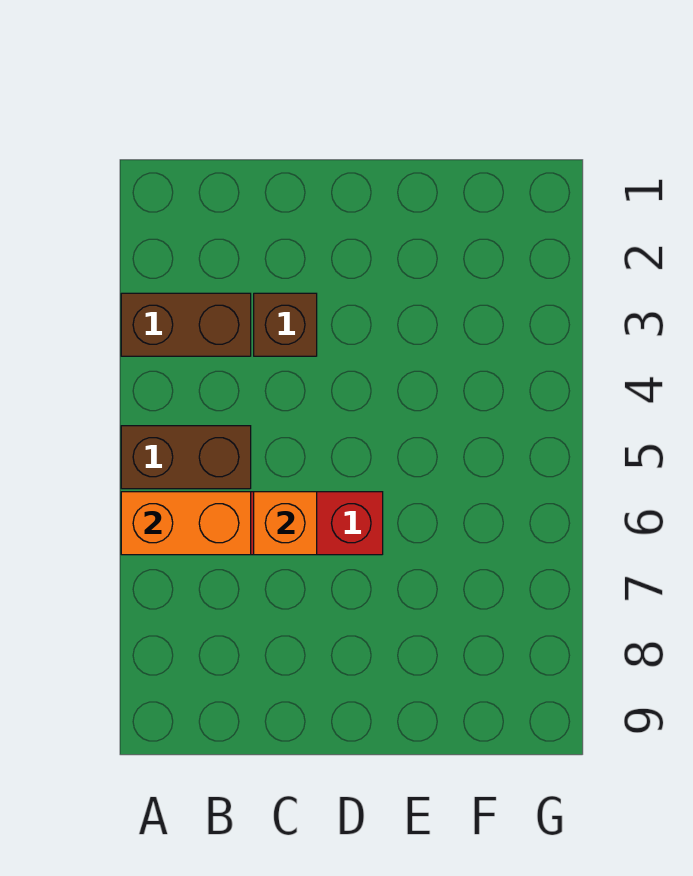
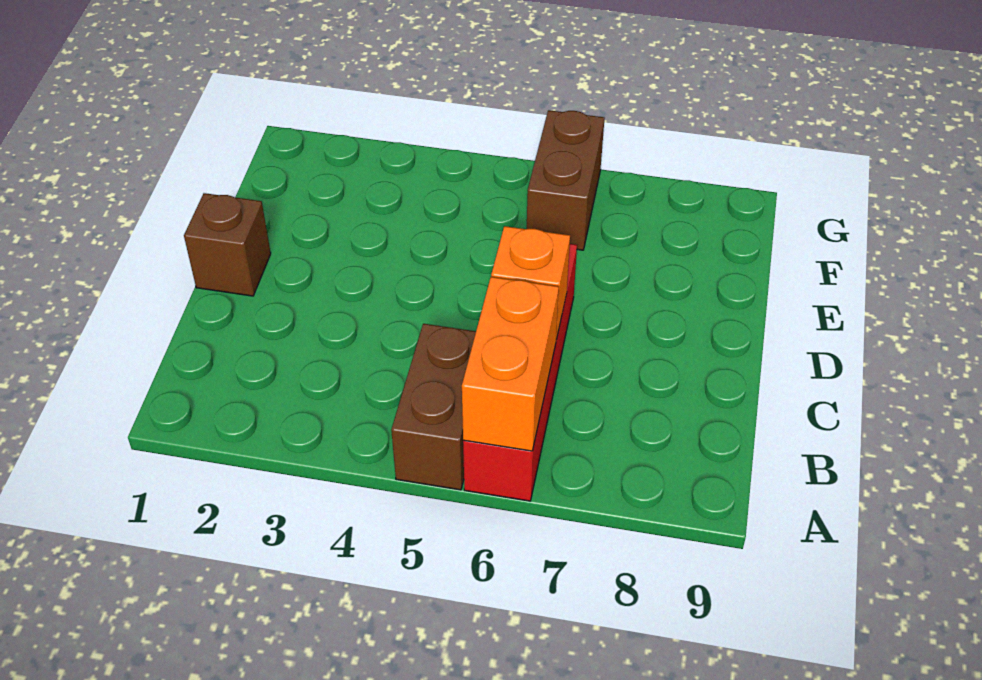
brown 1x2 brick [121,293,251,356] -> brown 1x2 brick moved to [527,110,605,250]
brown 1x1 brick [254,293,317,356] -> brown 1x1 brick moved to [184,193,271,296]

